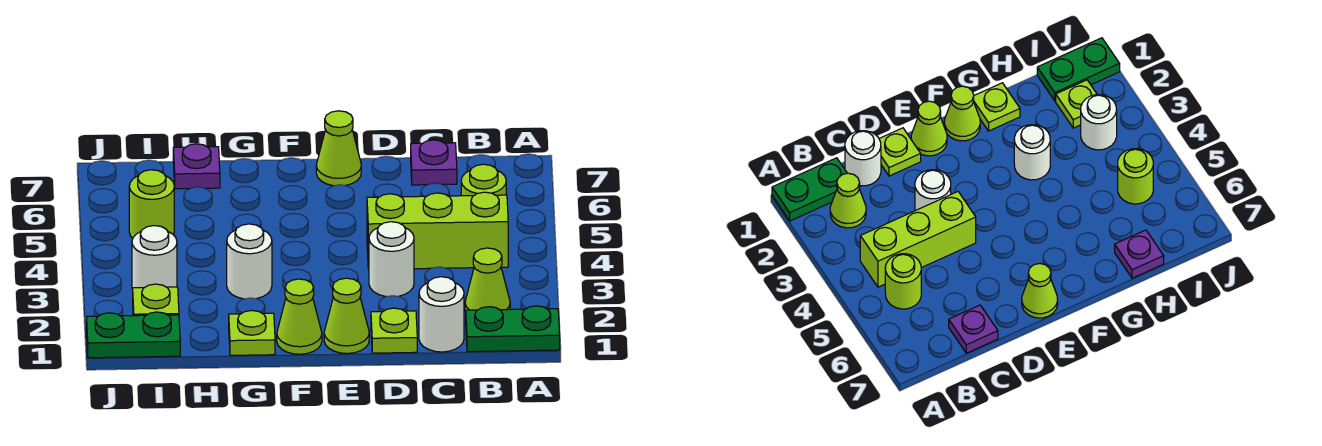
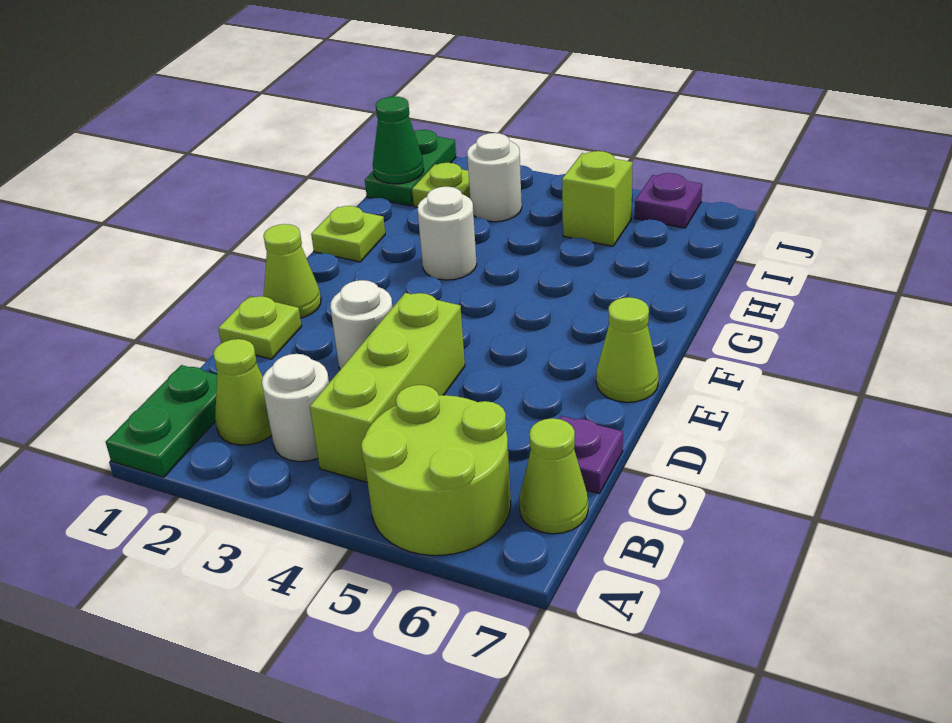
lime 1x1 round brick [461,164,506,196] -> lime 2x2 round brick [361,385,511,555]
white 1x1 round brick [419,277,464,352] -> white 1x1 round brick moved to [262,354,329,462]
lime 1x1 cone [277,279,322,354] -> lime 1x1 cone moved to [519,418,588,534]
purple 1x1 plate [173,144,220,189] -> purple 1x1 plate moved to [635,173,702,228]
none -> green 1x1 cone [373,96,424,184]
lime 1x1 round brick [129,170,174,238] -> lime 1x1 brick [562,151,633,246]

